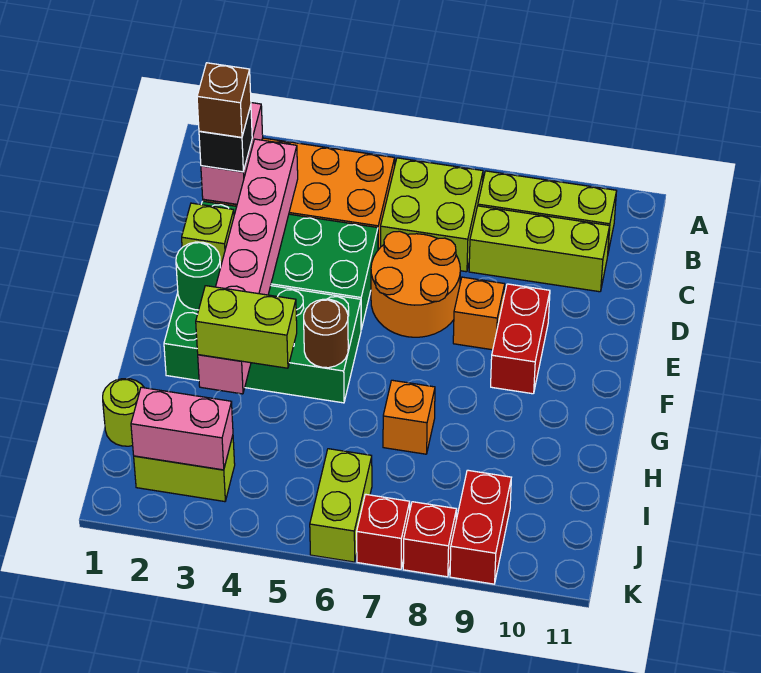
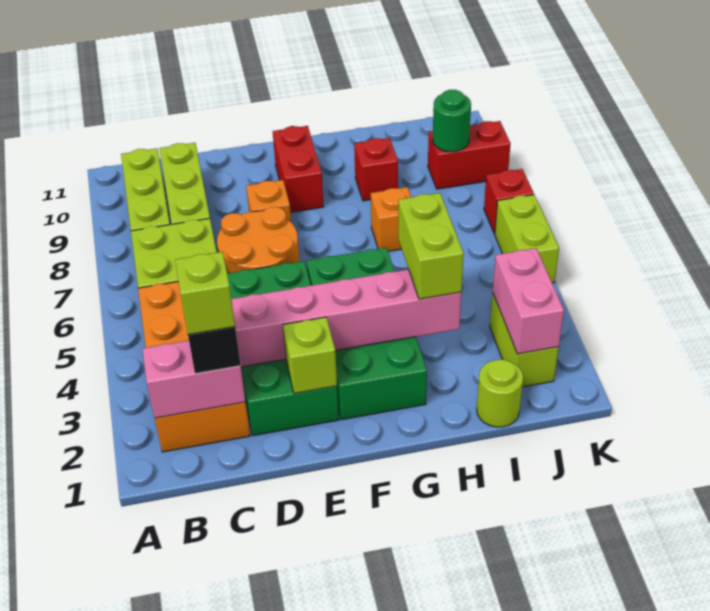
brown 1x1 brick [197,63,251,137] -> lime 1x1 brick [175,252,235,335]
red 1x2 brick [491,284,550,394] -> red 1x2 brick turned to [273,126,324,212]
green 1x1 round brick [176,242,220,310] -> green 1x1 round brick moved to [433,90,471,152]
brown 1x1 round brick [304,299,348,368] -> none
lime 1x2 brick [310,449,372,562] -> lime 1x2 brick turned to [495,195,559,283]
red 1x1 brick [403,502,457,577] -> red 1x1 brick moved to [354,138,398,201]

